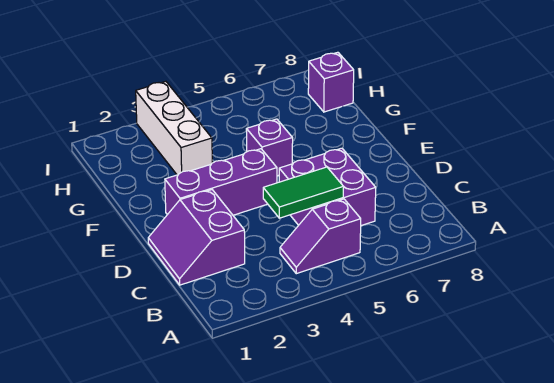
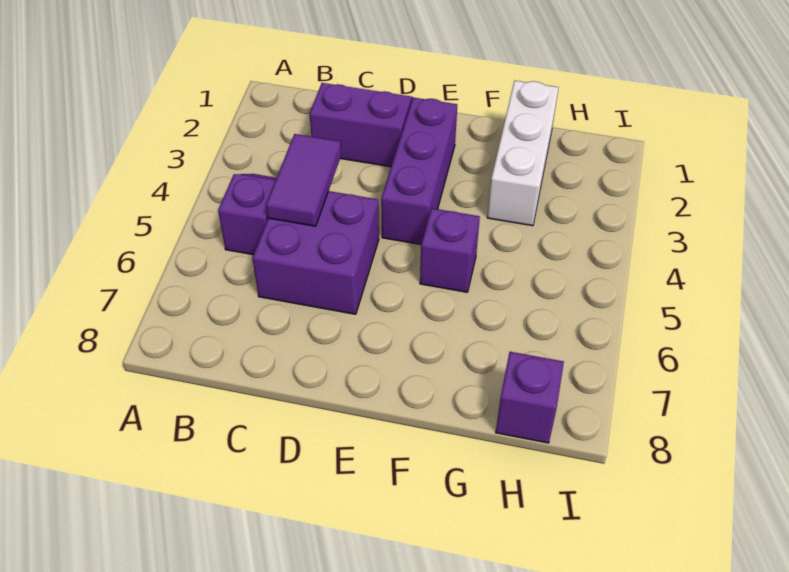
green 1x2 tile [263,167,344,218] -> purple 1x2 tile [266,134,341,226]
white 1x3 brick [136,81,212,175] -> white 1x3 brick turned to [487,81,559,226]

